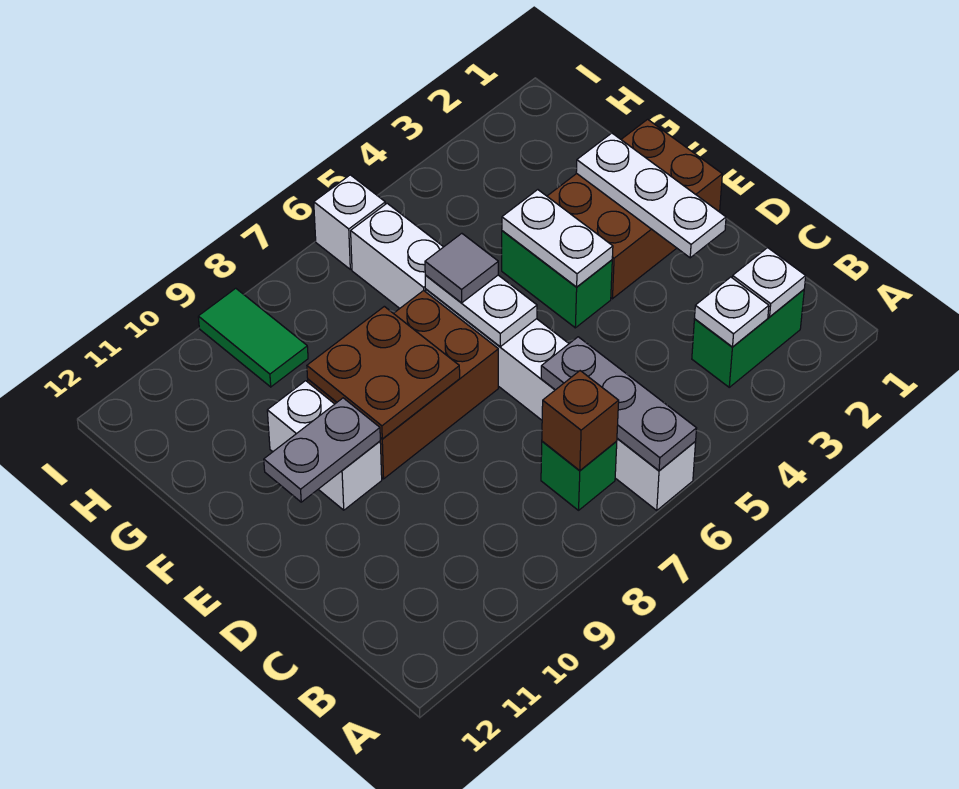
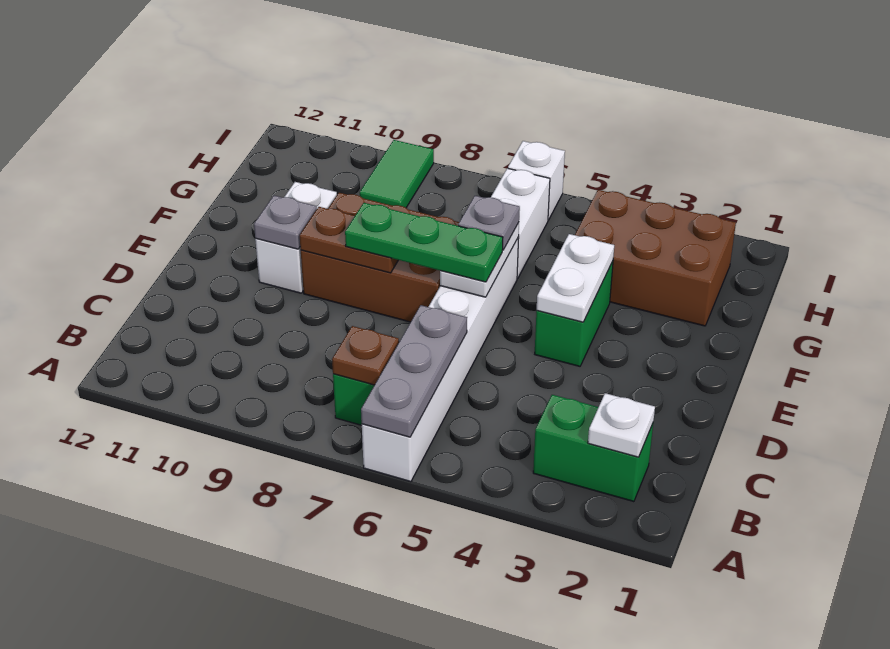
white 1x1 plate [695,277,769,347] -> none
brown 1x1 brick [542,371,619,471] -> brown 1x1 plate [332,326,399,385]
white 1x3 plate [576,133,726,258] -> none
brown 2x3 brick [547,119,722,299] -> brown 2x3 brick moved to [575,190,736,326]
none -> green 1x3 plate [345,203,503,282]
brown 2x2 plate [307,306,460,439] -> brown 1x2 plate [300,207,398,273]
grey 1x2 plate [264,398,380,502] -> grey 1x1 plate [254,196,317,249]
grey 1x1 tile [425,233,498,303] -> grey 1x1 plate [458,196,520,250]

